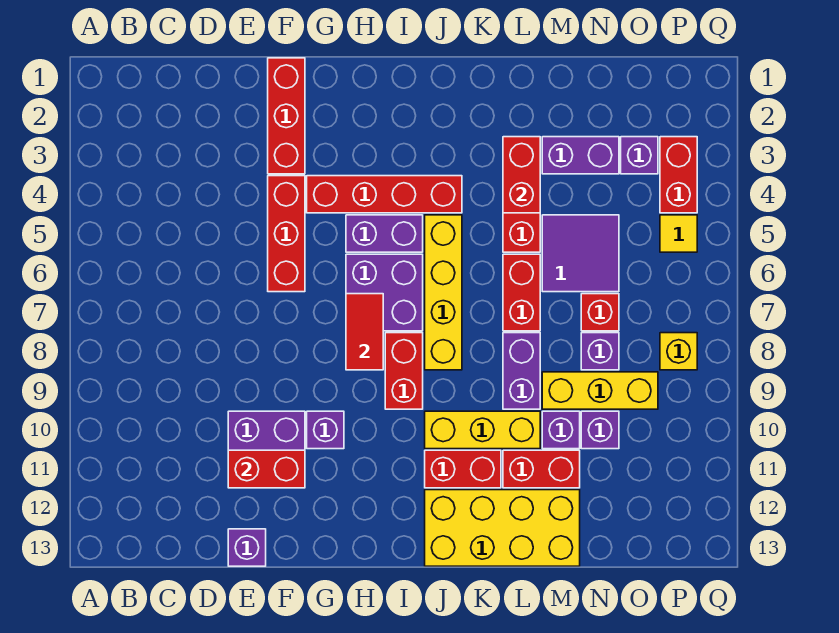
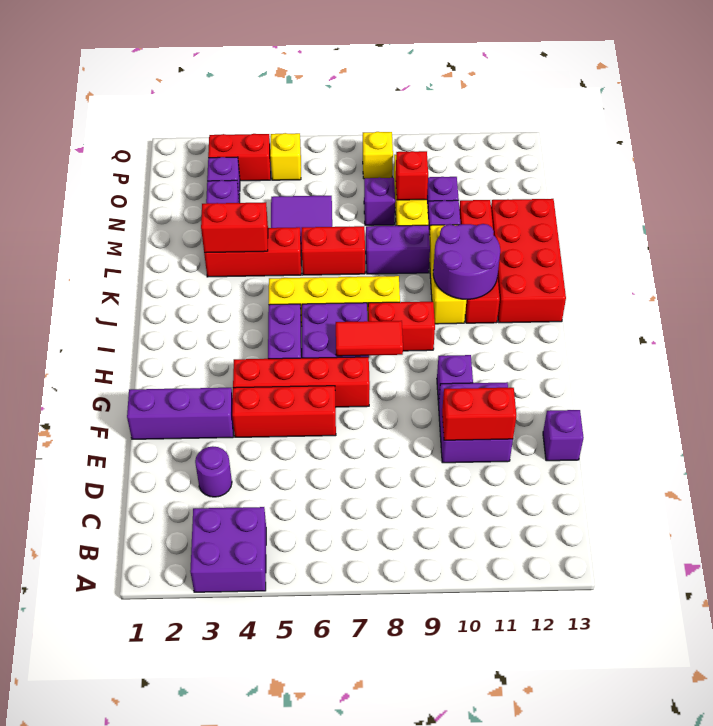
none -> purple 2x2 brick [190,507,266,592]
none -> purple 1x1 round brick [195,446,232,497]
red 1x2 brick [228,450,305,488] -> red 1x2 brick turned to [442,388,516,440]
red 1x3 brick [268,58,305,174] -> purple 1x3 brick [127,388,233,439]
red 1x4 brick [307,176,462,213] -> red 1x4 brick turned to [233,357,370,407]
none -> purple 2x2 round brick [433,224,500,300]
yellow 2x4 brick [425,490,580,566] -> red 2x4 brick [491,199,566,323]
red 1x1 brick [581,294,619,331] -> red 1x1 brick moved to [396,151,428,200]
yellow 1x1 tile [660,215,697,252] -> yellow 1x1 brick [270,133,301,180]

